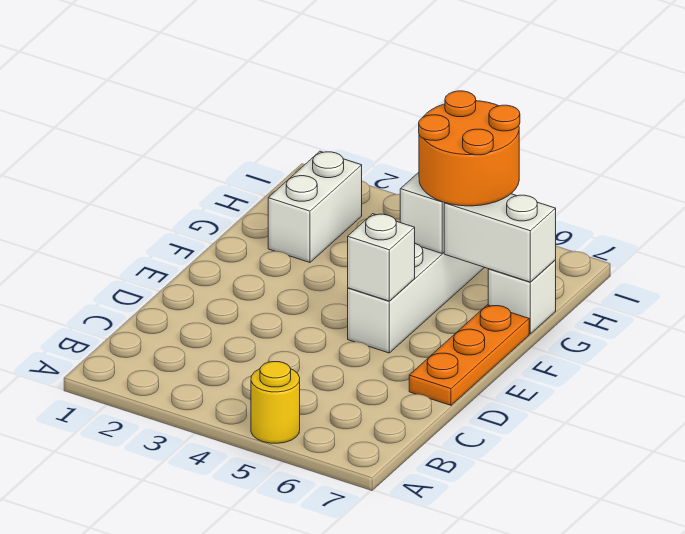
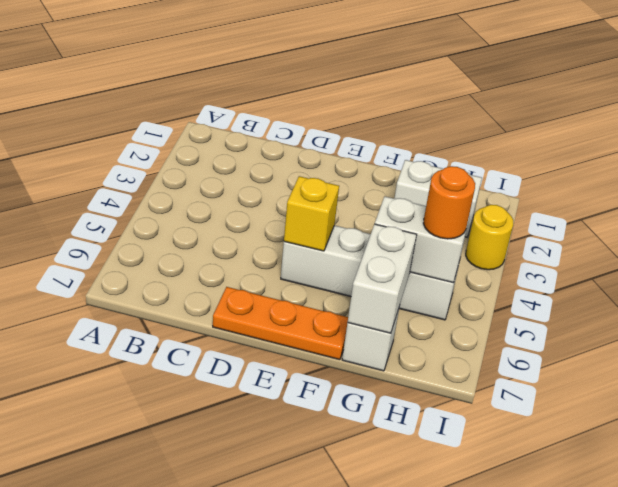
yellow 1x1 round brick [251,362,300,443] -> yellow 1x1 round brick moved to [466,205,513,270]
white 1x1 brick [348,214,415,301] -> yellow 1x1 brick [284,176,339,251]
orange 2x2 round brick [419,91,520,206] -> orange 1x1 round brick [423,166,475,239]

